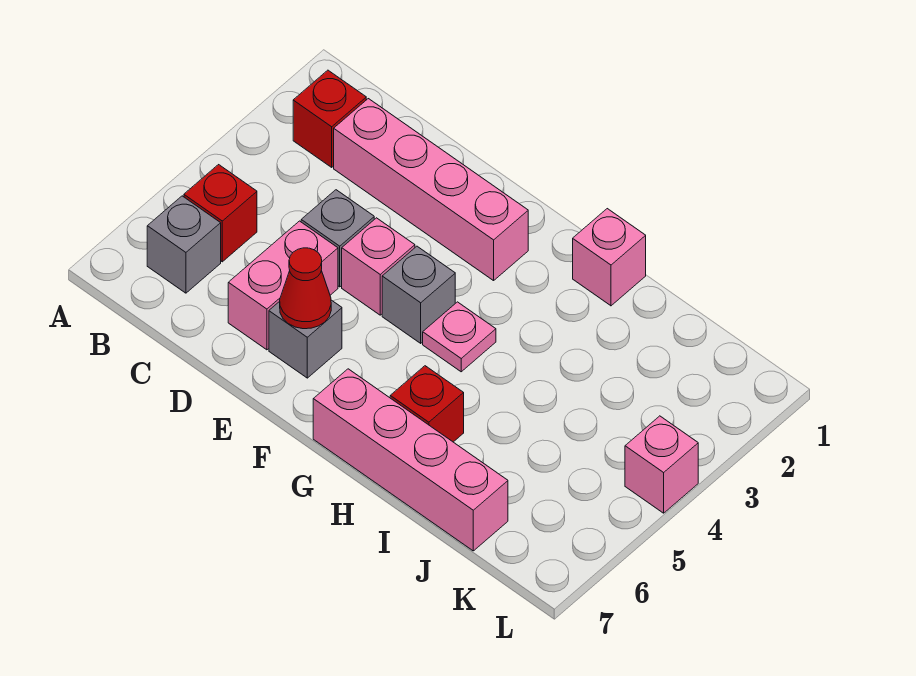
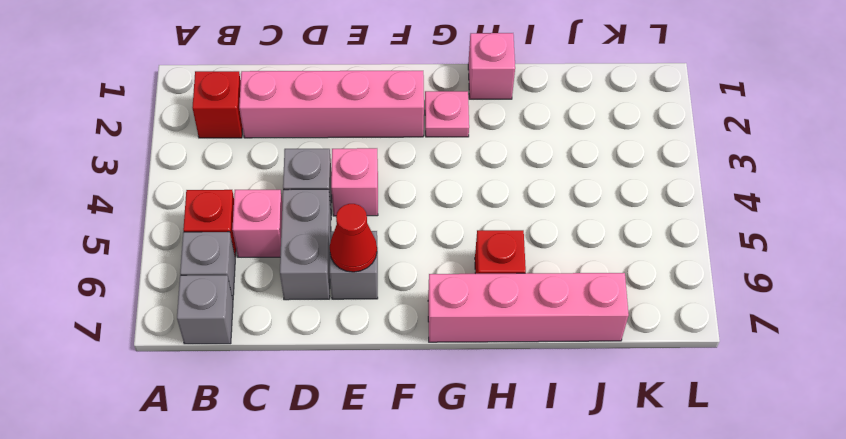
pink 1x2 brick [228,221,338,350] -> grey 1x2 brick [280,189,331,300]
grey 1x1 brick [382,246,455,343] -> grey 1x1 brick moved to [177,275,233,344]
pink 1x1 plate [423,302,496,372] -> pink 1x1 plate moved to [425,91,469,137]
pink 1x1 brick [625,416,698,513] -> pink 1x1 brick moved to [232,190,282,257]

